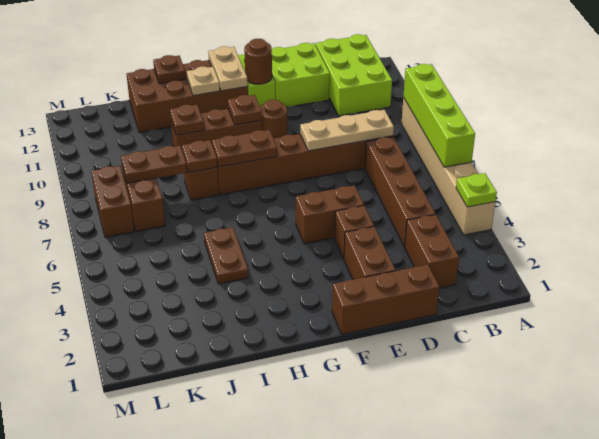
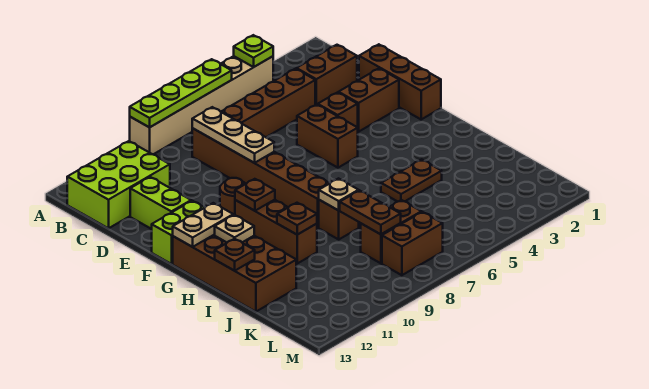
lime 1x4 brick [403,64,475,167] -> lime 1x4 plate [130,59,232,127]
lime 2x2 brick [272,43,330,107] -> lime 1x2 brick [130,177,191,229]
brown 1x1 round brick [244,39,272,84] -> none
brown 1x2 plate [212,130,277,167] -> none
brown 1x1 plate [182,140,217,172] -> tan 1x1 plate [319,179,359,210]

